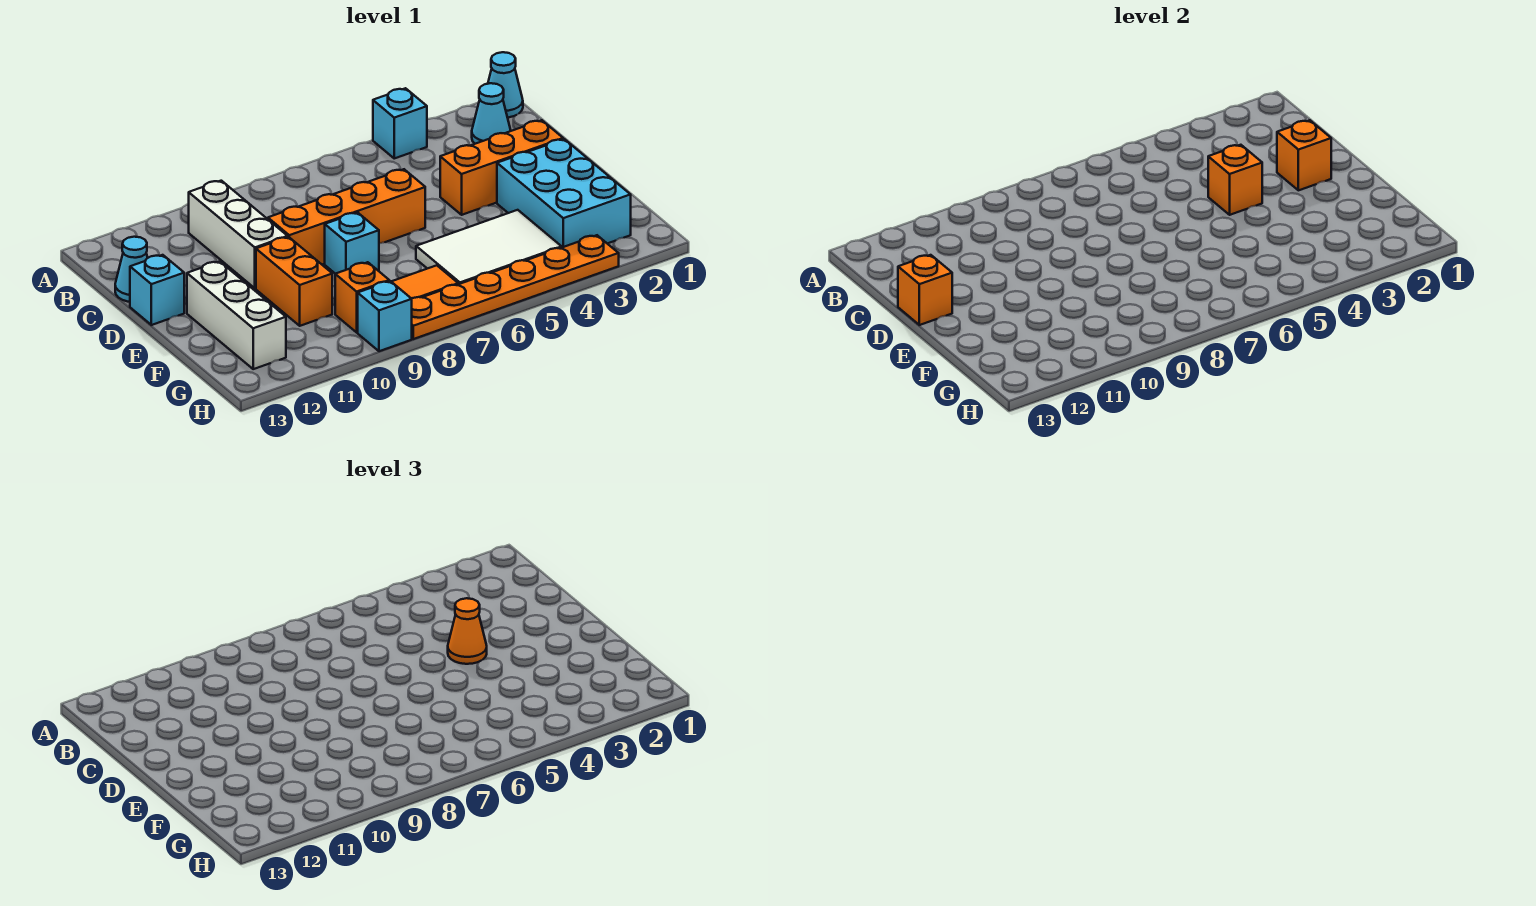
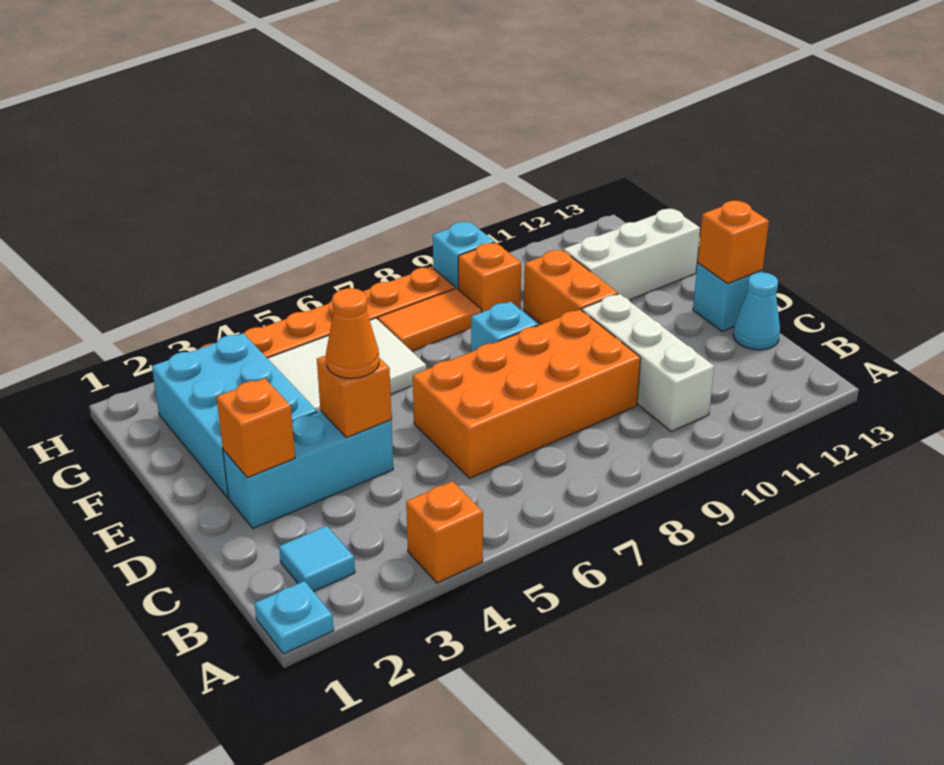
cyan 1x1 cone [488,52,523,118] -> cyan 1x1 plate [255,581,334,654]
cyan 1x1 brick [373,88,427,158] -> orange 1x1 brick [406,481,483,583]
cyan 1x1 cone [472,83,511,144] -> cyan 1x1 tile [279,526,355,592]
orange 1x3 brick [440,120,563,215] -> cyan 1x3 brick [223,411,393,528]
orange 1x4 brick [268,169,425,264] -> orange 2x4 brick [413,309,641,478]
white 1x3 brick [187,261,286,369] -> white 1x3 brick turned to [563,209,700,300]

